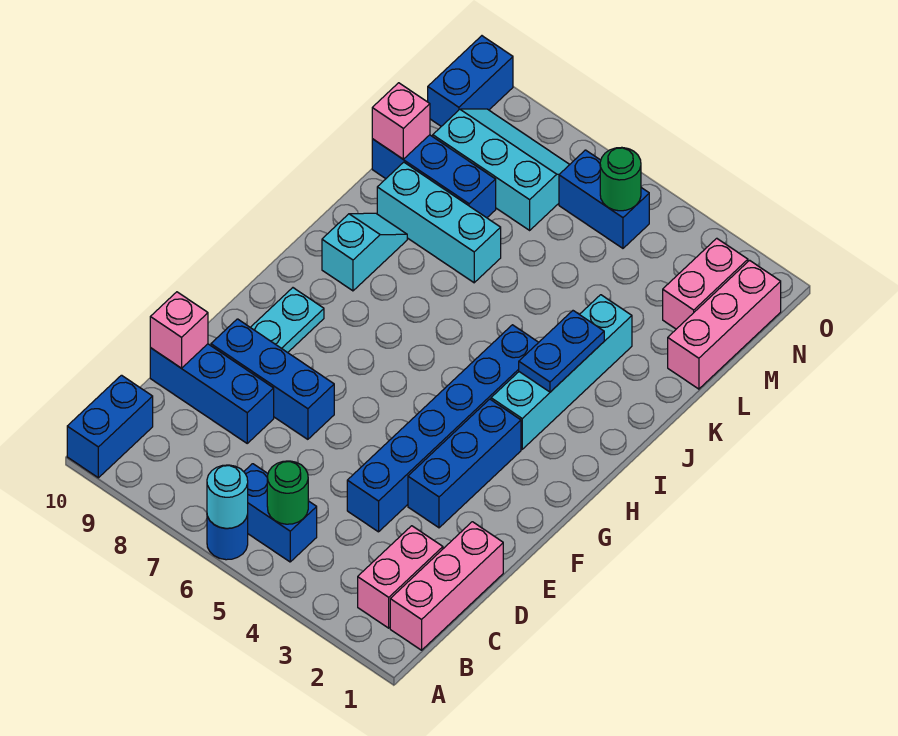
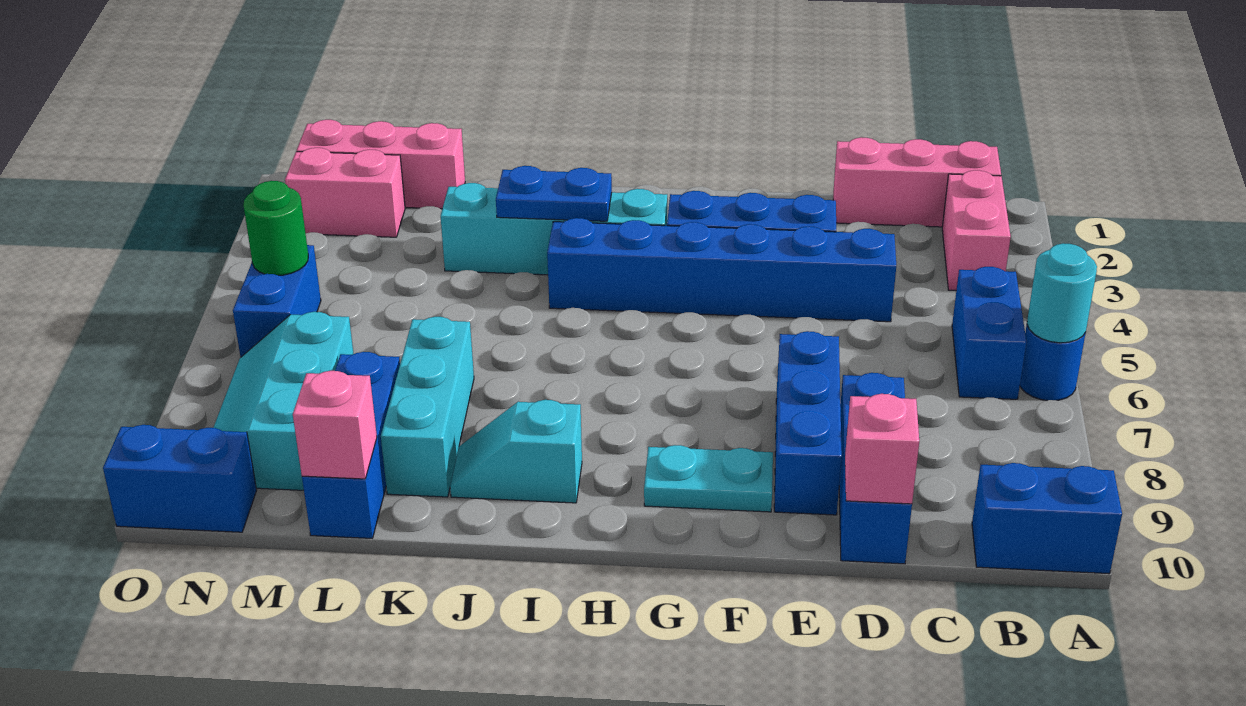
pink 1x2 brick [358,526,443,628] -> pink 1x2 brick turned to [942,170,1011,290]
green 1x1 round brick [267,461,308,524] -> none

